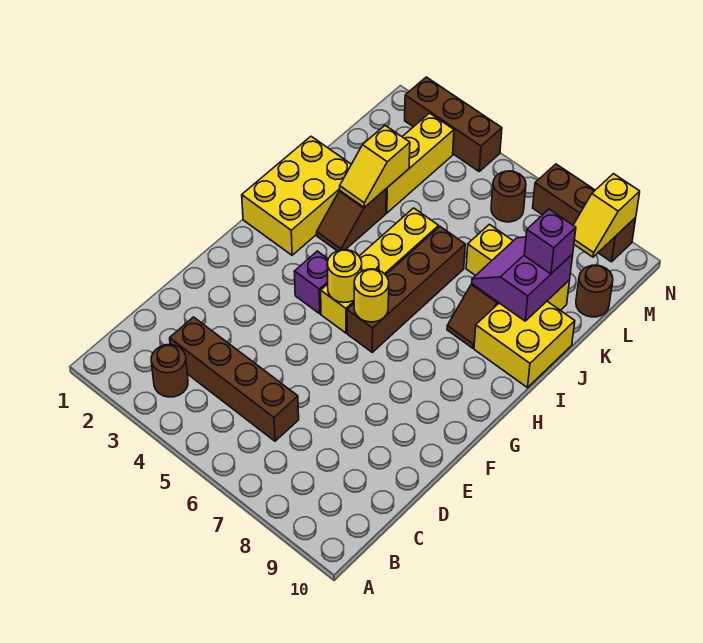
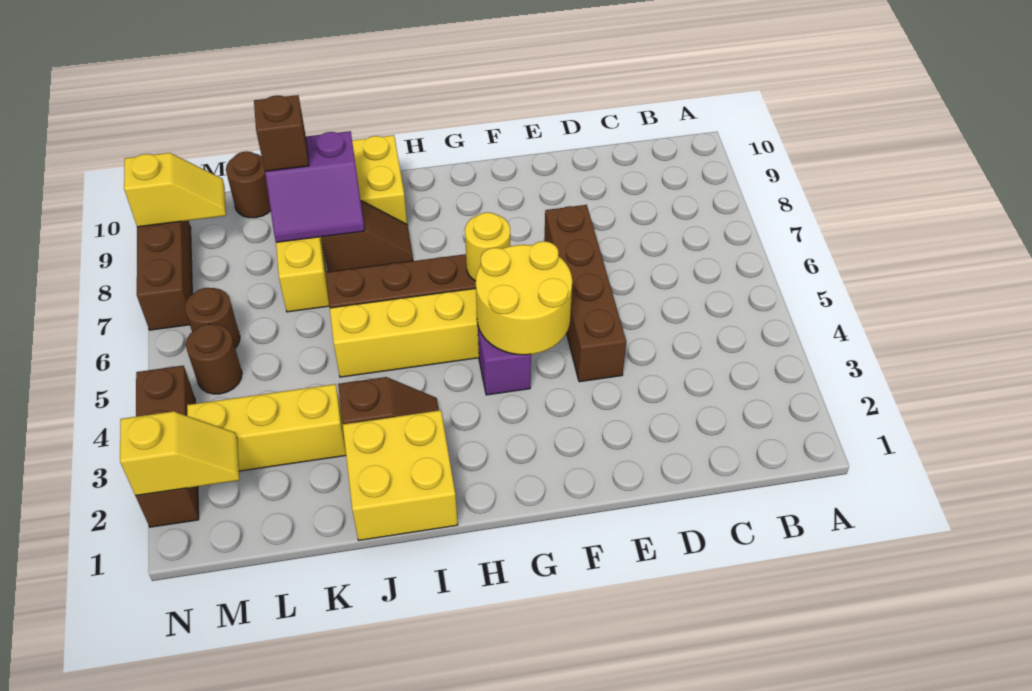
brown 1x1 round brick [151,345,188,397] -> brown 1x1 round brick moved to [186,324,242,394]
brown 1x4 brick [170,317,299,441] -> brown 1x4 brick moved to [544,205,626,382]
yellow 1x1 round brick [327,250,362,302] -> yellow 2x2 round brick [476,241,572,355]
yellow 2x3 brick [242,136,351,255] -> yellow 2x2 brick [343,410,458,540]
yellow 1x2 slope [340,125,410,208] -> yellow 1x2 slope moved to [120,411,240,496]
purple 1x1 brick [524,209,576,274] -> brown 1x1 brick [254,95,309,171]

